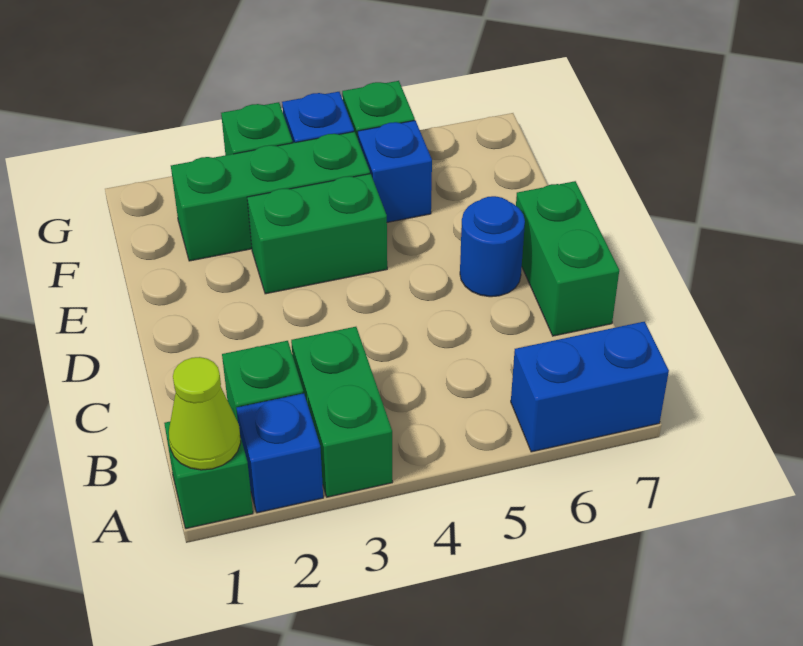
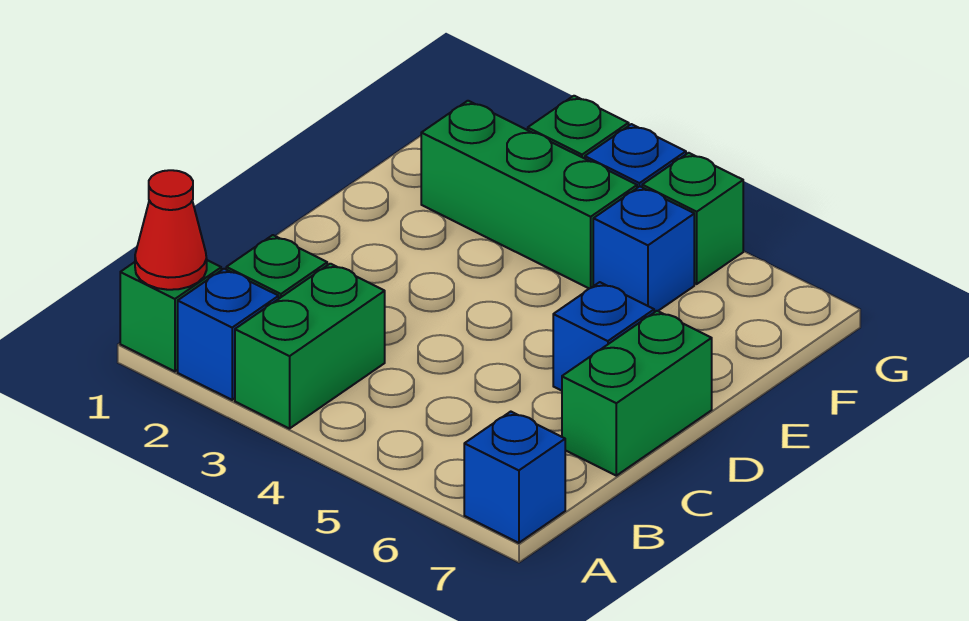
lime 1x1 cone [169,357,241,470] -> red 1x1 cone [135,170,207,290]
blue 1x2 brick [511,322,669,452] -> blue 1x1 brick [464,412,565,543]
blue 1x1 round brick [460,196,525,297] -> blue 1x1 brick [553,282,654,391]
green 1x2 brick [247,174,387,294] -> none

